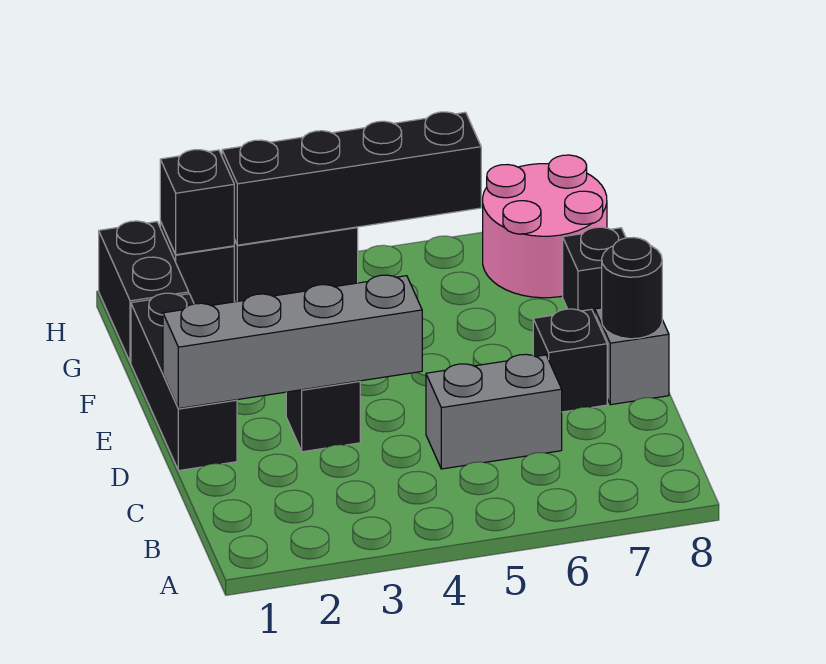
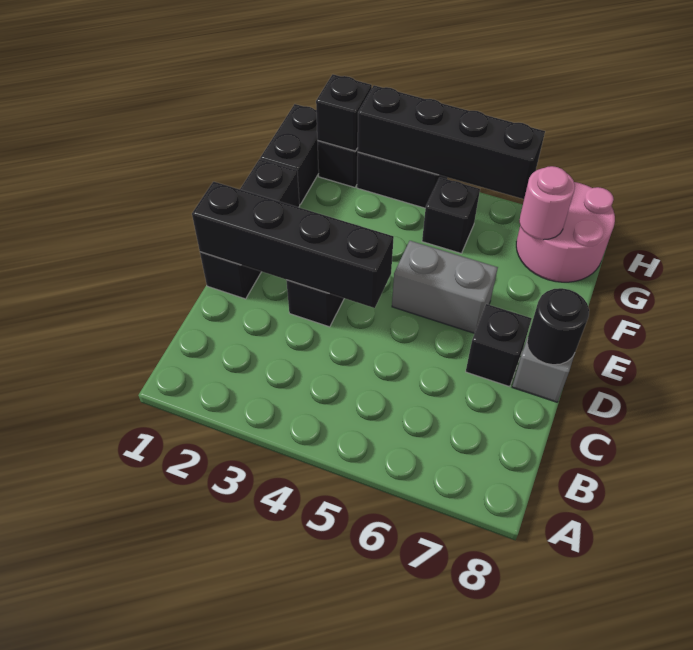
grey 1x2 brick [426,354,562,469] -> grey 1x2 brick moved to [392,241,498,333]
grey 1x4 brick [163,275,422,409] -> black 1x4 brick [192,182,394,308]
black 1x1 brick [563,227,626,315] -> black 1x1 brick moved to [422,177,480,253]
none -> pink 1x1 round brick [519,166,575,240]

